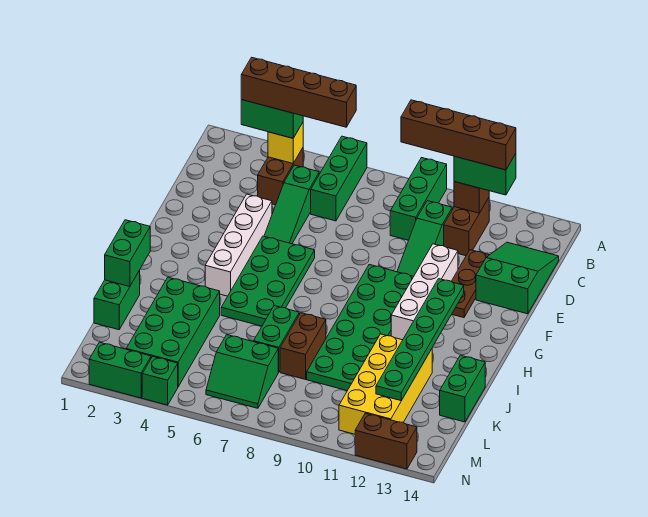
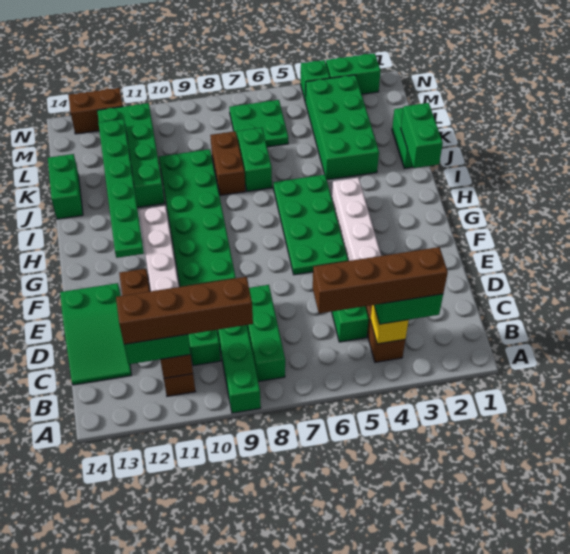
green 1x3 brick [311,136,367,221] -> green 1x3 brick moved to [247,285,285,382]
yellow 2x4 brick [339,334,432,434] -> green 2x4 brick [97,103,165,208]
green 2x2 slope [206,335,278,408] -> green 2x2 plate [229,100,288,147]

